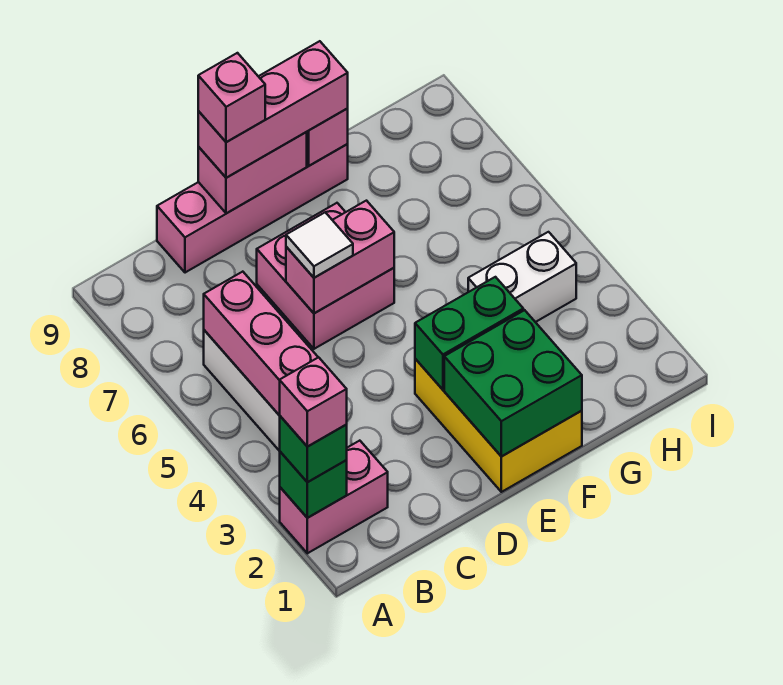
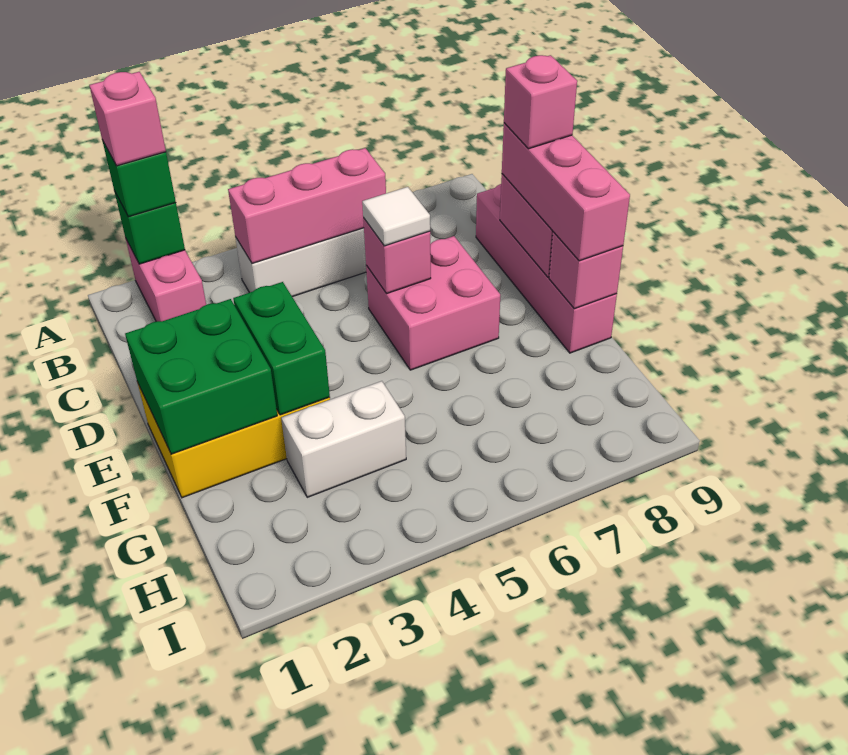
pink 1x2 brick [286,201,394,313] -> pink 1x1 brick [363,218,431,294]
white 1x2 brick [468,232,576,322] -> white 1x2 brick turned to [281,381,406,497]

